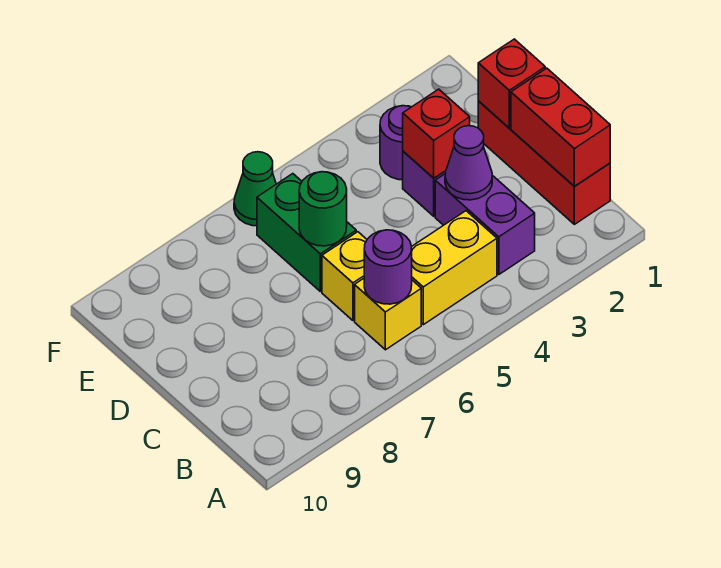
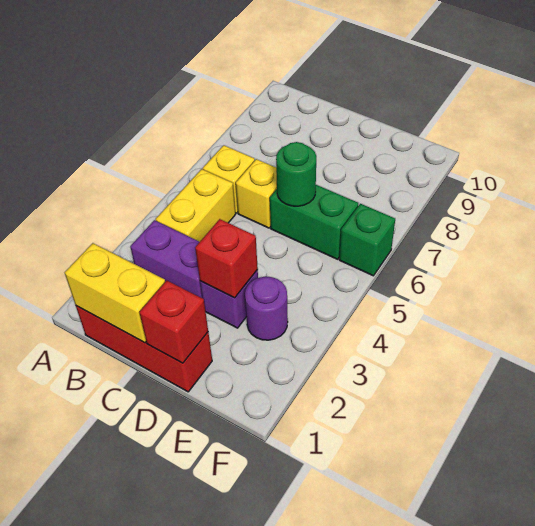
red 1x2 brick [511,68,610,186] -> yellow 1x2 brick [65,243,165,343]
purple 1x1 round brick [364,230,412,304] -> none
purple 1x1 cone [445,126,492,200] -> none
green 1x1 cone [234,152,276,226] -> green 1x1 brick [339,204,395,276]

